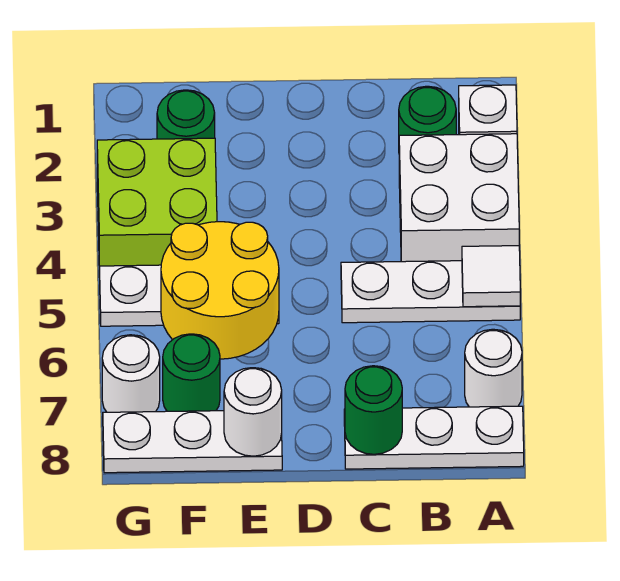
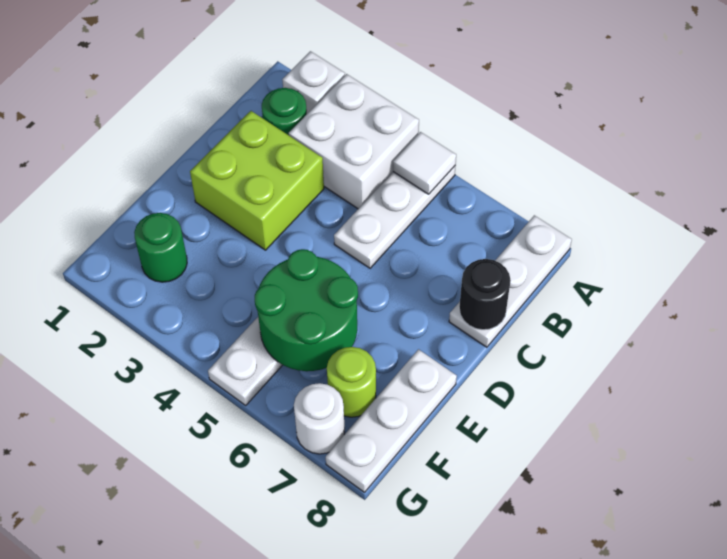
white 1x1 round brick [465,329,522,407] -> none
green 1x1 round brick [345,366,402,454] -> black 1x1 round brick [459,259,511,330]
yellow 2x2 round brick [161,222,279,359] -> green 2x2 round brick [255,249,358,371]
white 1x1 round brick [224,368,282,456] -> none
lime 2x2 brick [97,138,217,277] -> lime 2x2 brick moved to [190,111,324,250]
green 1x1 round brick [163,334,220,411] -> lime 1x1 round brick [327,347,376,417]

